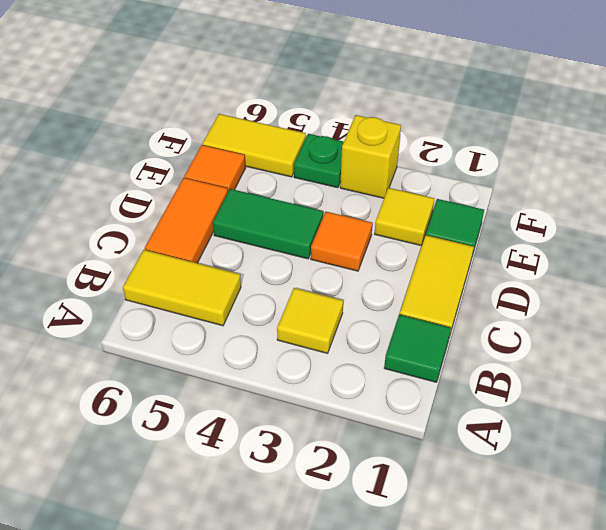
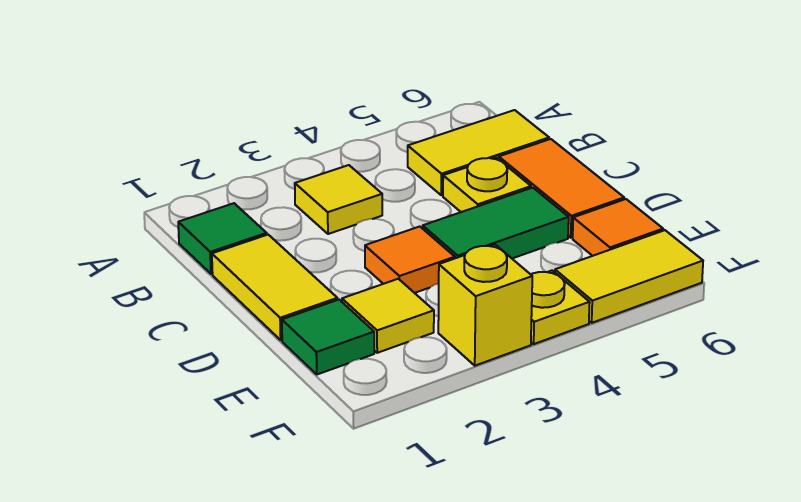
none -> yellow 1x1 plate [443,158,531,212]
green 1x1 plate [294,134,344,188] -> yellow 1x1 plate [531,271,590,344]

